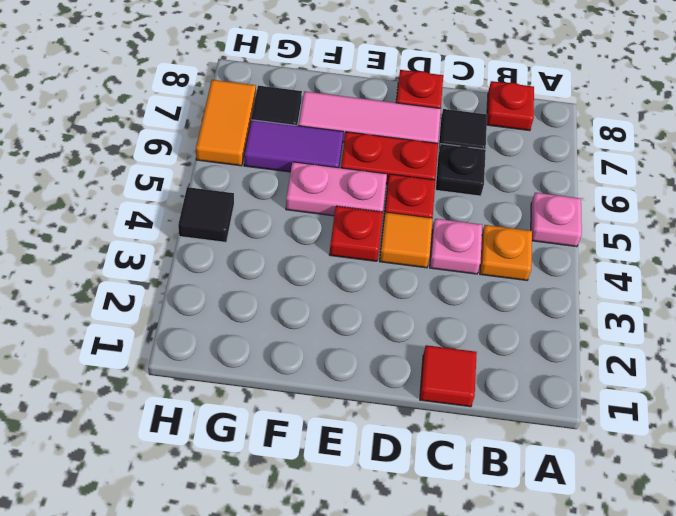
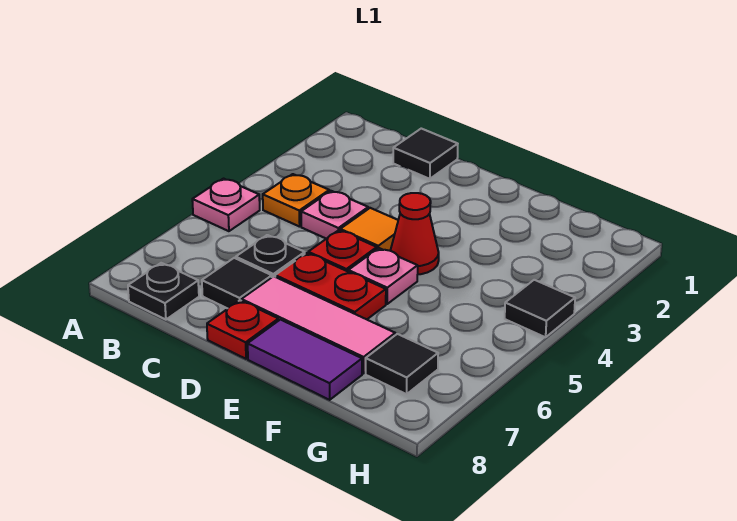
red 1x1 plate [487,81,534,131] -> black 1x1 plate [128,263,199,320]
red 1x1 tile [420,345,477,407] -> black 1x1 tile [393,129,458,179]
red 1x1 plate [329,206,383,261] -> red 1x1 cone [390,193,439,274]
pink 1x2 plate [286,162,387,216] -> pink 1x1 plate [348,248,418,304]
purple 1x2 tile [244,120,343,172] -> purple 1x2 tile moved to [248,320,362,400]
orange 1x2 tile [196,80,256,166] -> none

